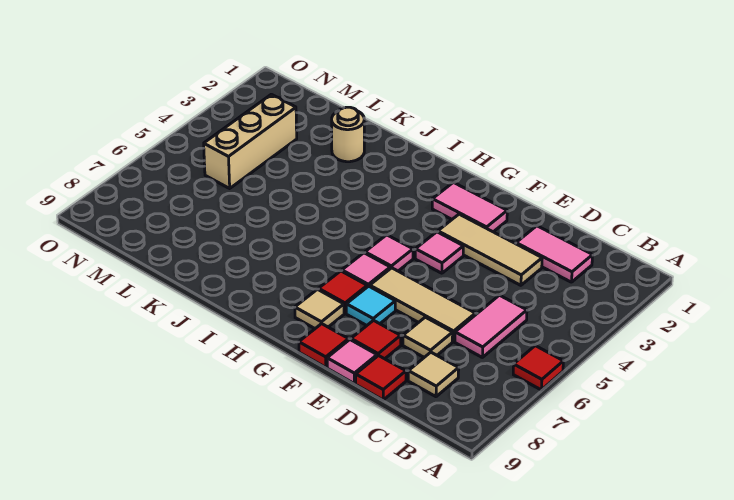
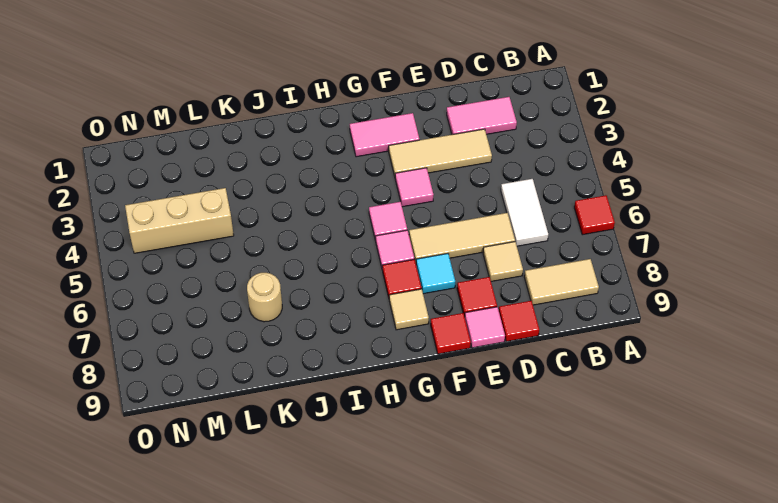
pink 1x2 tile [455,295,527,357] -> white 1x2 tile [501,179,548,246]
tan 1x1 tile [408,352,459,397] -> tan 1x2 tile [524,259,599,305]
tan 1x1 round brick [332,107,364,162] -> tan 1x1 round brick moved to [247,273,282,322]
tan 1x3 brick [204,94,297,188] -> tan 1x3 brick turned to [125,188,234,253]

